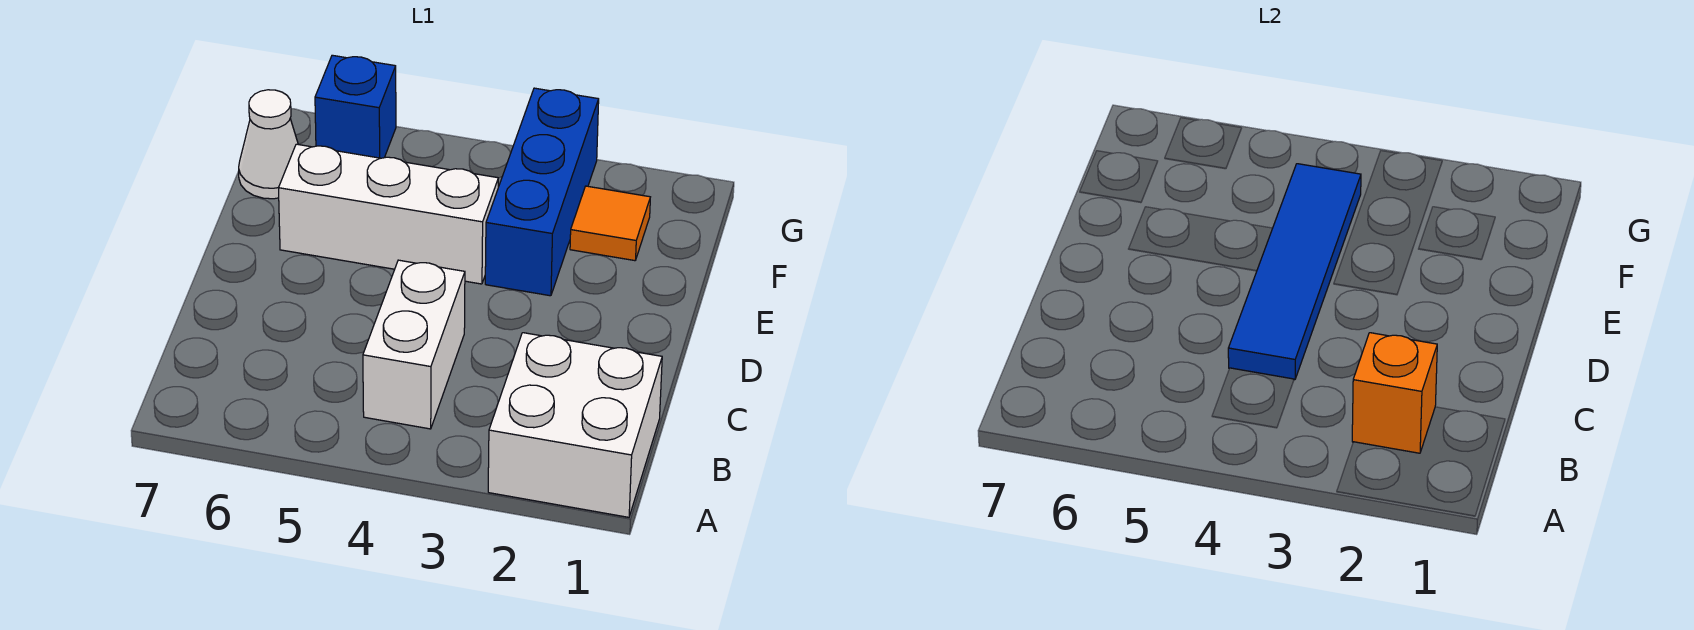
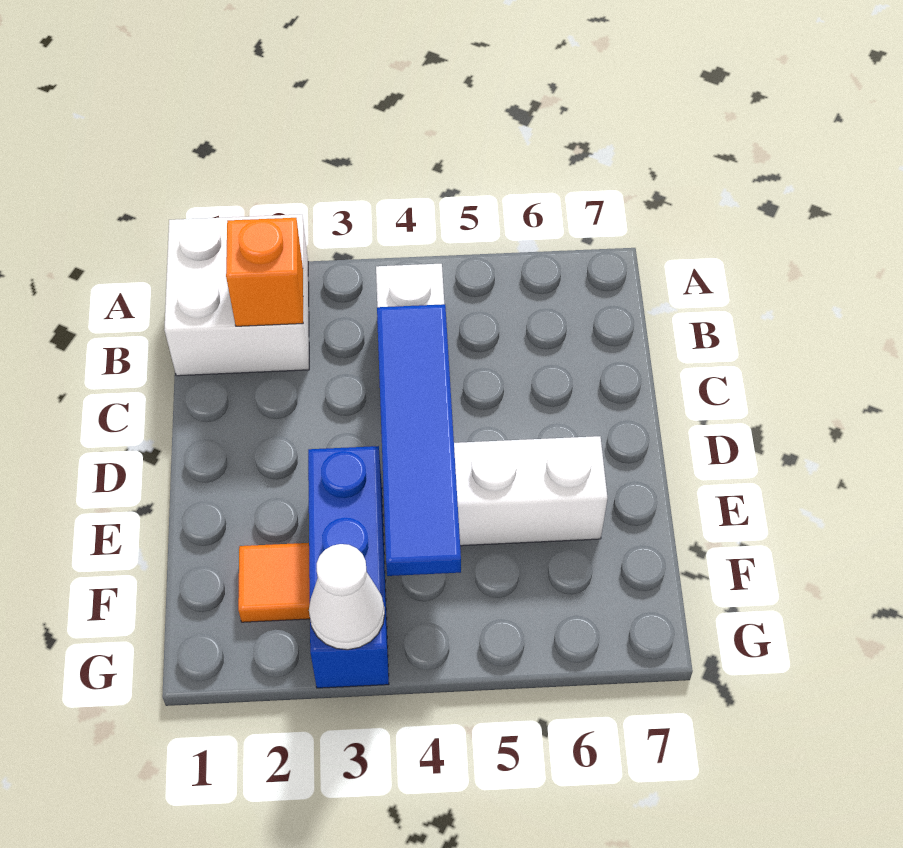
white 1x1 cone [239,90,298,199] -> white 1x1 cone moved to [309,544,385,650]
blue 1x1 brick [315,55,396,158] -> none

